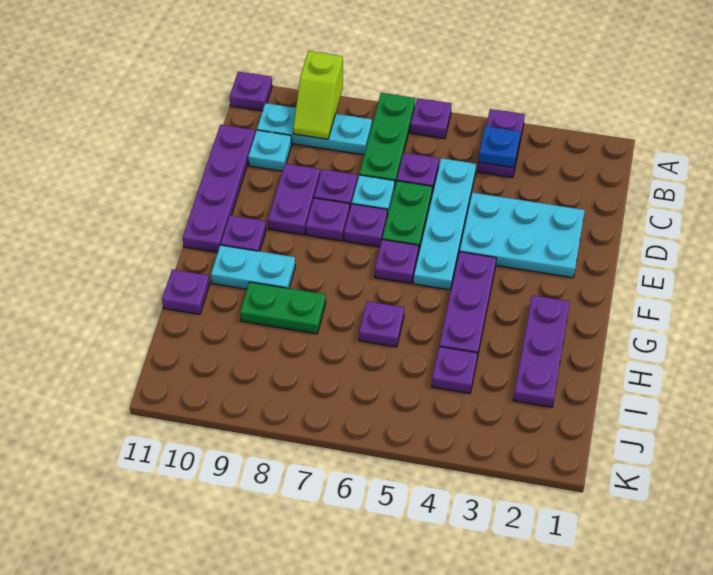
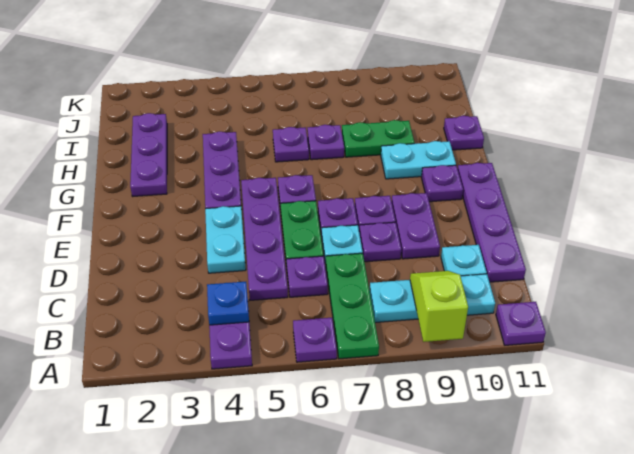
cyan 1x4 plate [413,158,476,290] -> purple 1x4 plate [241,178,288,300]
cyan 2x3 plate [460,192,585,278] -> cyan 1x2 plate [205,206,246,273]
purple 1x1 plate [432,347,477,394] -> purple 1x1 plate moved to [307,125,344,160]

